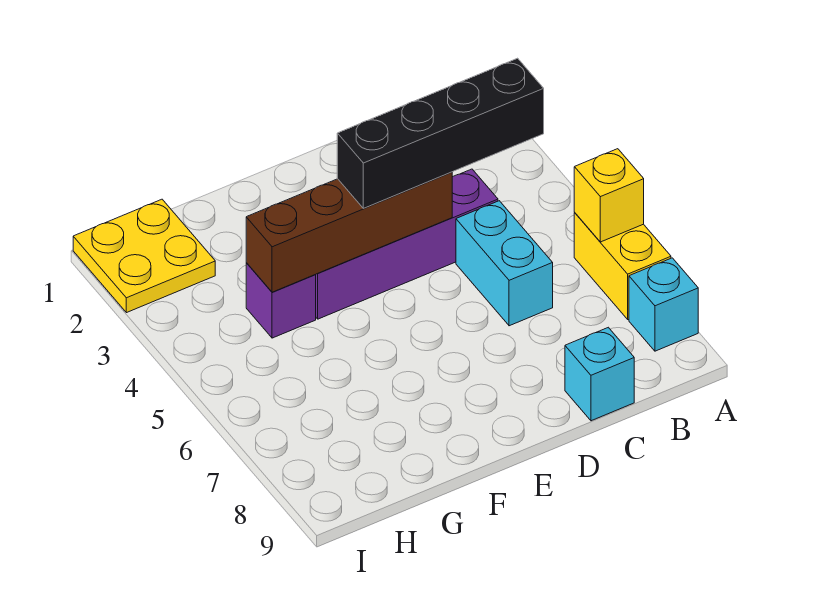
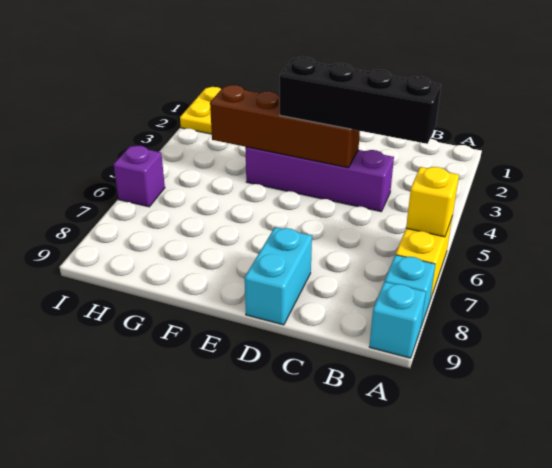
cyan 1x2 brick [456,201,553,326] -> cyan 1x2 brick moved to [245,227,312,325]
cyan 1x1 brick [565,327,634,421] -> cyan 1x1 brick moved to [369,282,426,358]
purple 1x1 brick [246,263,316,338] -> purple 1x1 brick moved to [114,146,165,207]

